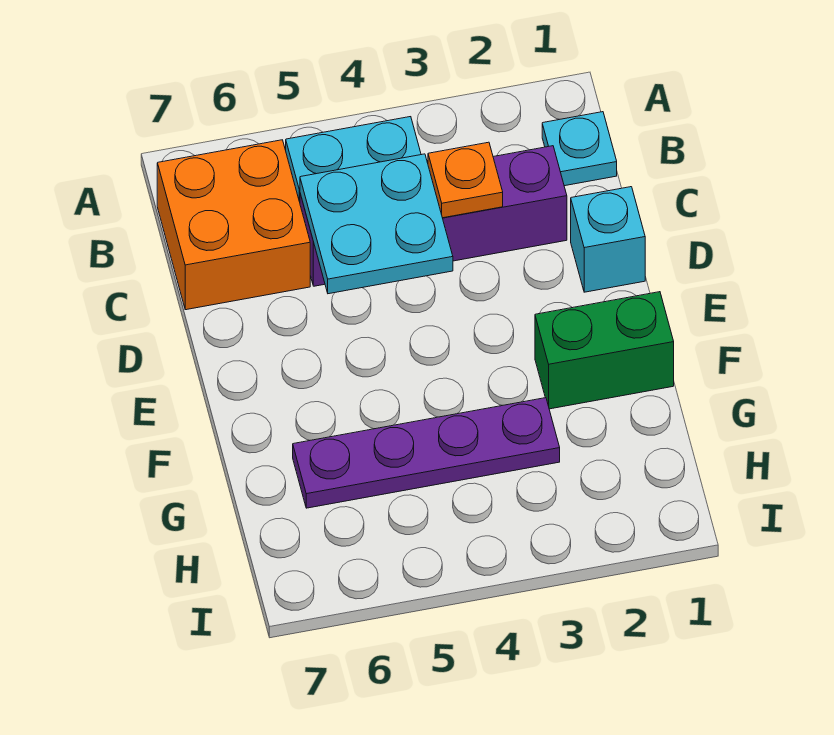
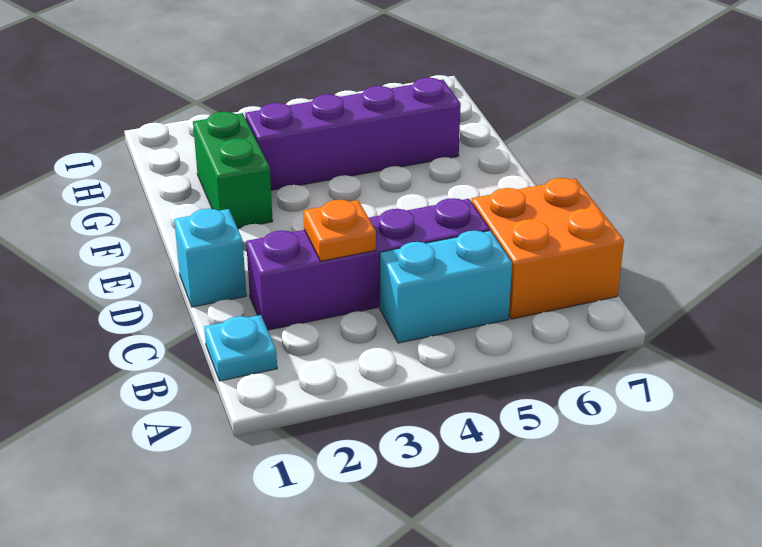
cyan 2x2 plate [300,154,453,294] -> none
green 1x2 brick [535,292,674,409] -> green 1x2 brick turned to [193,112,273,228]
purple 1x4 plate [293,398,560,508] -> purple 1x4 brick [245,78,461,190]

